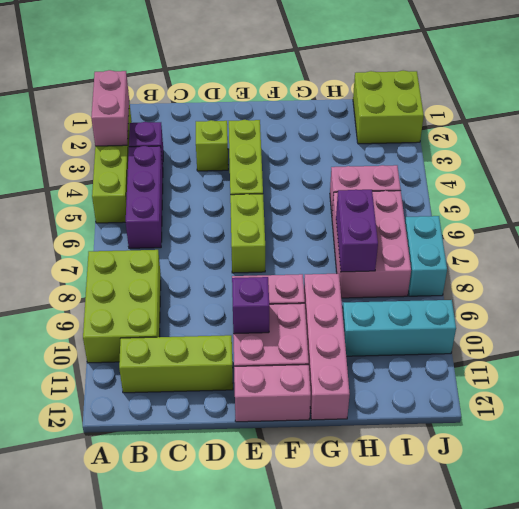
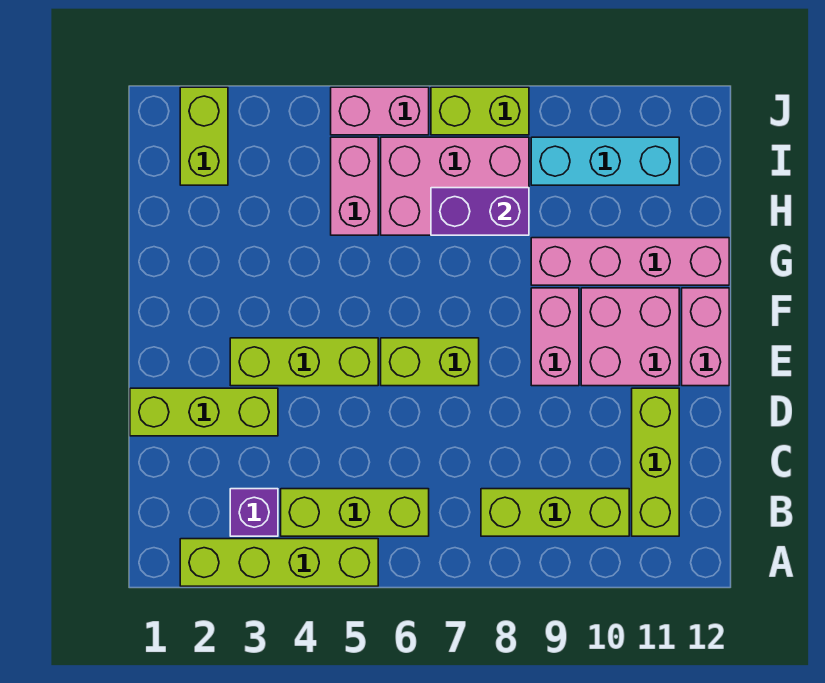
pink 1x2 brick [91,70,129,146] -> pink 1x2 brick moved to [331,87,429,135]
lime 2x3 brick [83,250,161,363] -> lime 1x3 brick [481,489,629,536]
purple 1x3 brick [126,146,163,248] -> lime 1x3 brick [281,489,429,536]
lime 1x1 brick [196,120,228,171] -> lime 1x3 brick [130,388,278,436]
purple 1x1 brick [232,277,269,334] -> none
cyan 1x3 brick [343,300,456,356] -> cyan 1x3 brick turned to [531,137,679,185]
lime 2x2 brick [353,70,424,144] -> lime 1x2 brick [180,87,228,185]
cyan 1x2 brick [405,216,447,296] -> lime 1x2 brick [431,87,529,135]

